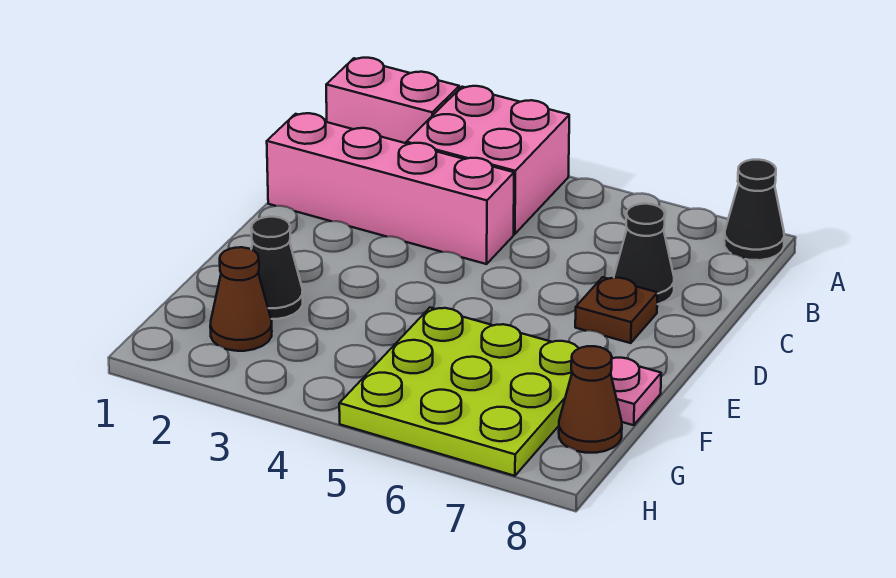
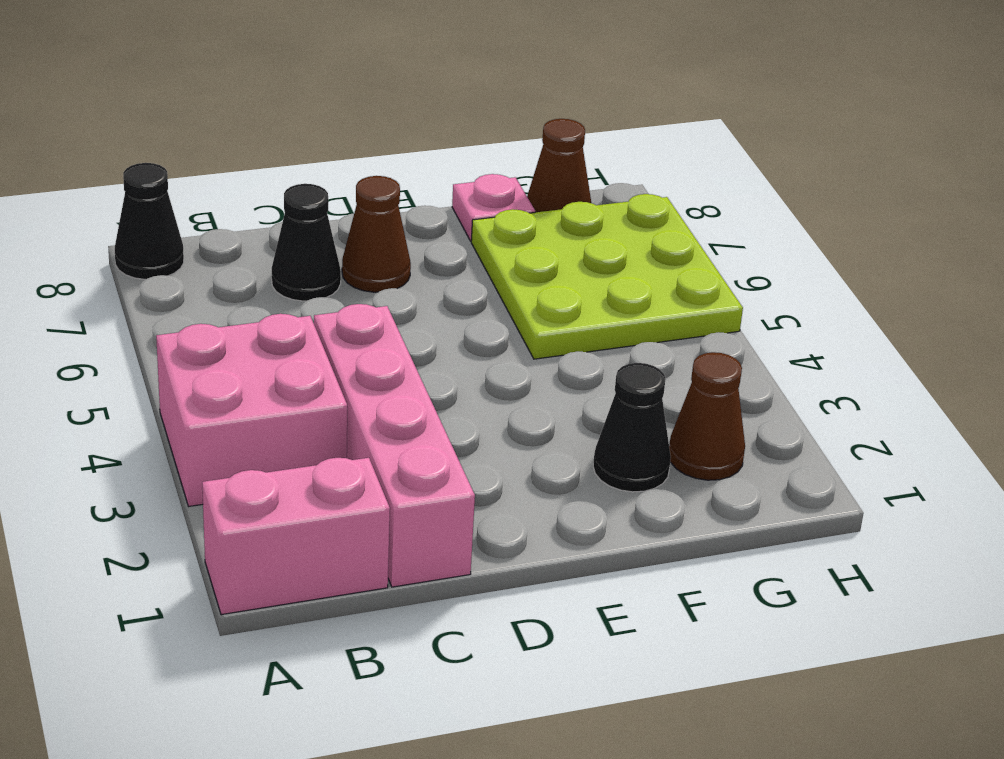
pink 1x2 brick [326,58,459,143] -> pink 1x2 brick turned to [202,458,390,615]
brown 1x1 plate [575,277,658,343] -> brown 1x1 cone [342,176,411,292]

